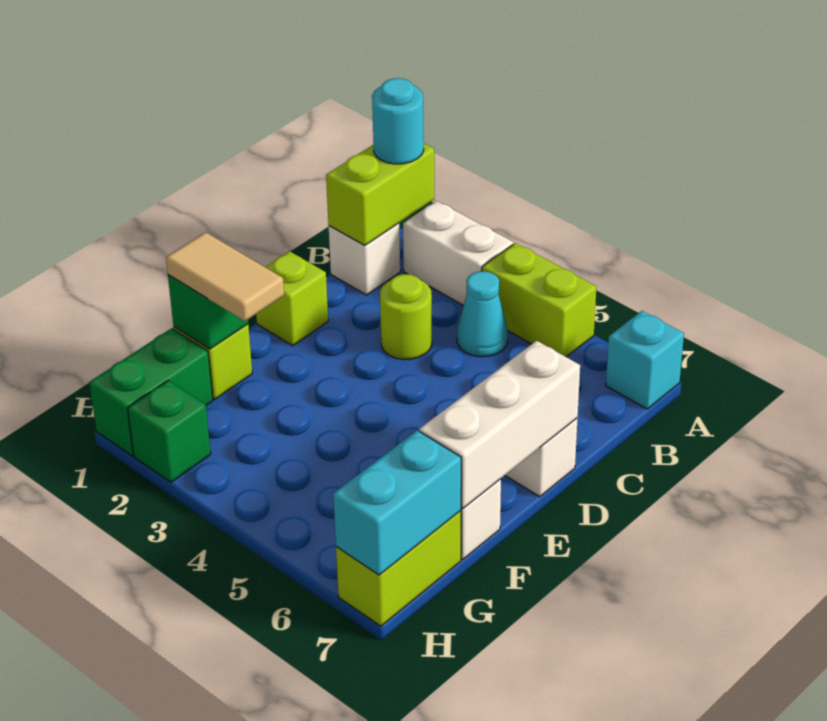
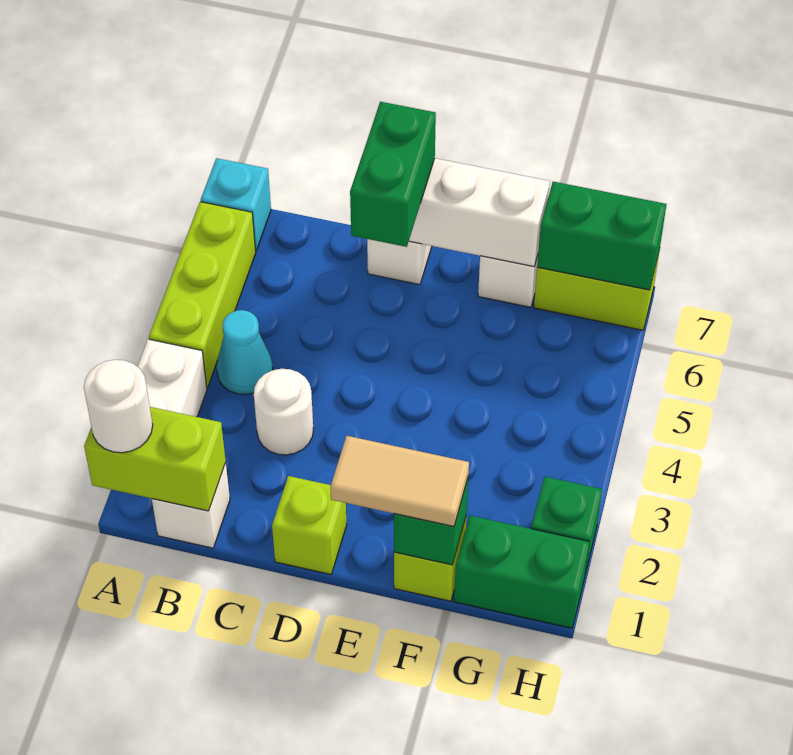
cyan 1x1 round brick [372,78,424,164] -> white 1x1 round brick [84,360,153,453]
lime 1x2 brick [482,243,596,357] -> lime 1x3 brick [149,202,256,387]
lime 1x1 round brick [380,274,432,360] -> white 1x1 round brick [254,369,313,455]
none -> green 1x2 brick [350,102,436,247]
tan 1x2 tile [166,232,284,321] -> tan 1x2 tile turned to [330,436,469,526]
cyan 1x2 brick [333,430,461,575] -> green 1x2 brick [537,182,666,290]

